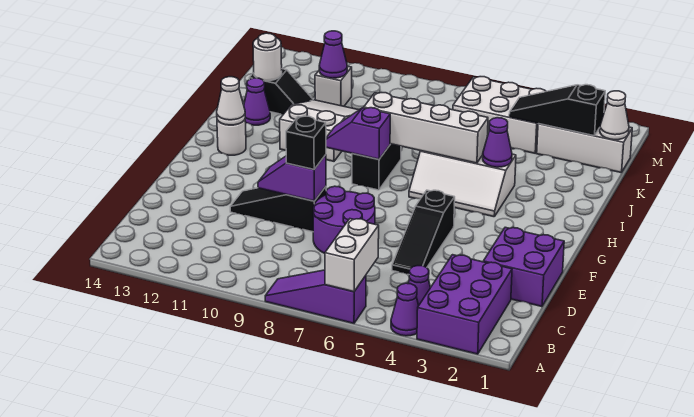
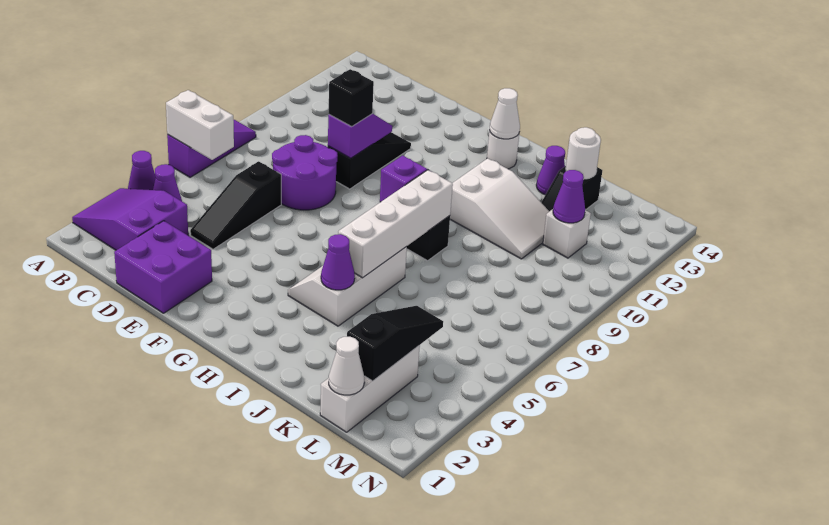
purple 2x3 brick [417,255,512,354] -> purple 2x3 slope [72,188,188,250]
black 1x3 slope [392,190,455,275] -> black 1x3 slope turned to [190,161,281,249]
white 2x3 brick [453,77,546,153] -> none

